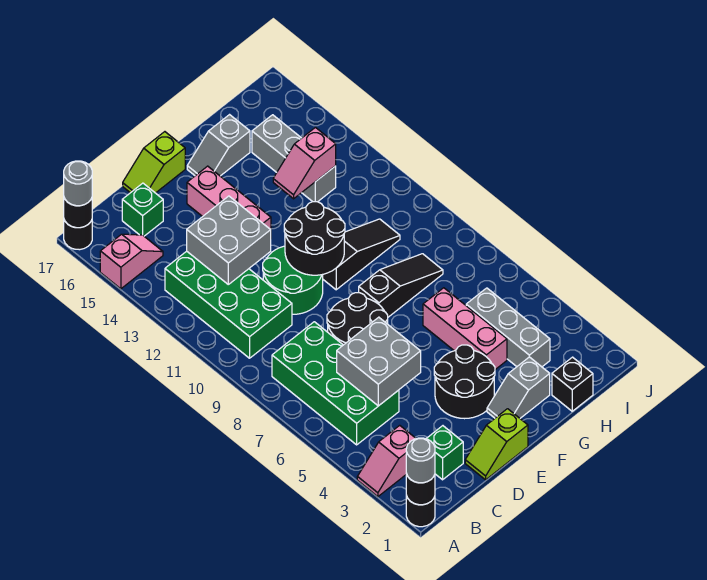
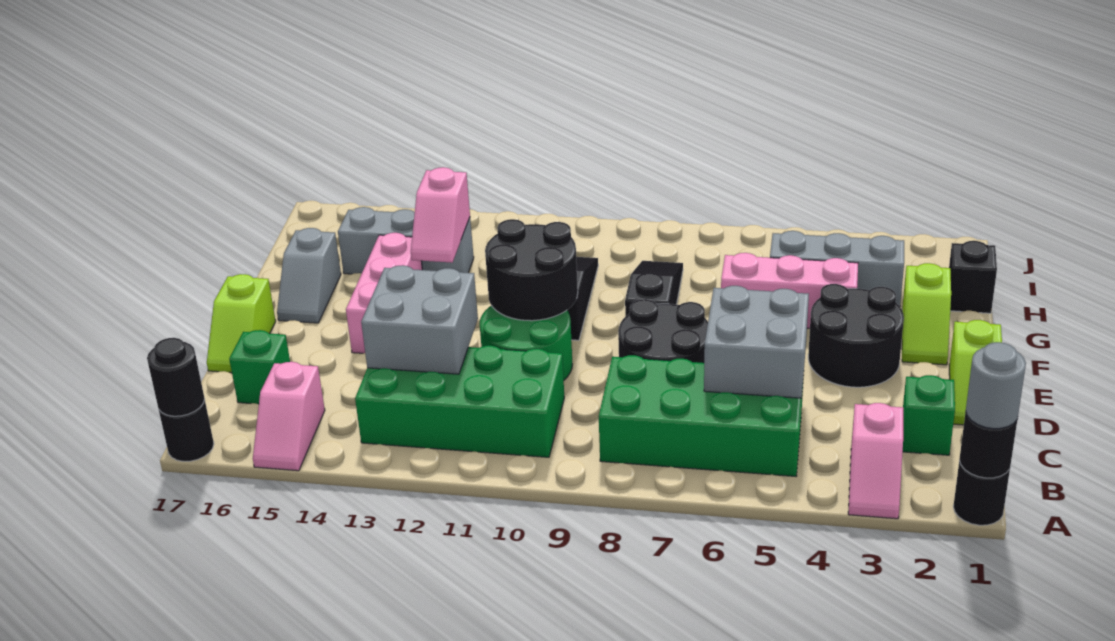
pink 1x2 slope [100,234,163,289] -> pink 1x2 slope turned to [253,362,325,471]
grey 1x1 round brick [64,161,92,206] -> none
pink 1x3 brick [187,166,271,230] -> pink 1x3 brick turned to [346,233,422,353]
grey 1x2 slope [487,357,550,418] -> lime 1x2 slope [902,263,951,365]

